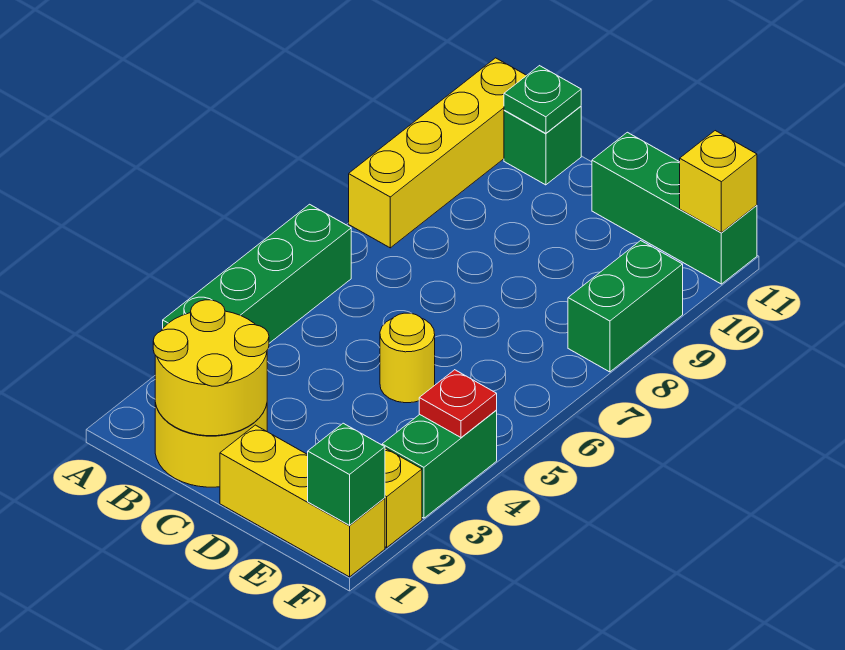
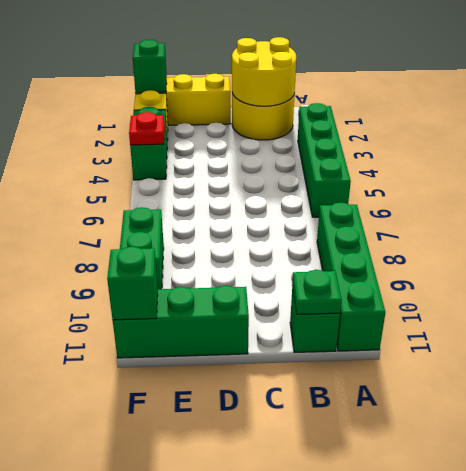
yellow 1x4 brick [349,58,527,248] -> green 1x4 brick [317,202,385,351]
yellow 1x1 round brick [380,313,435,403] -> none
yellow 1x1 brick [680,131,757,233] -> green 1x1 brick [107,247,158,320]

